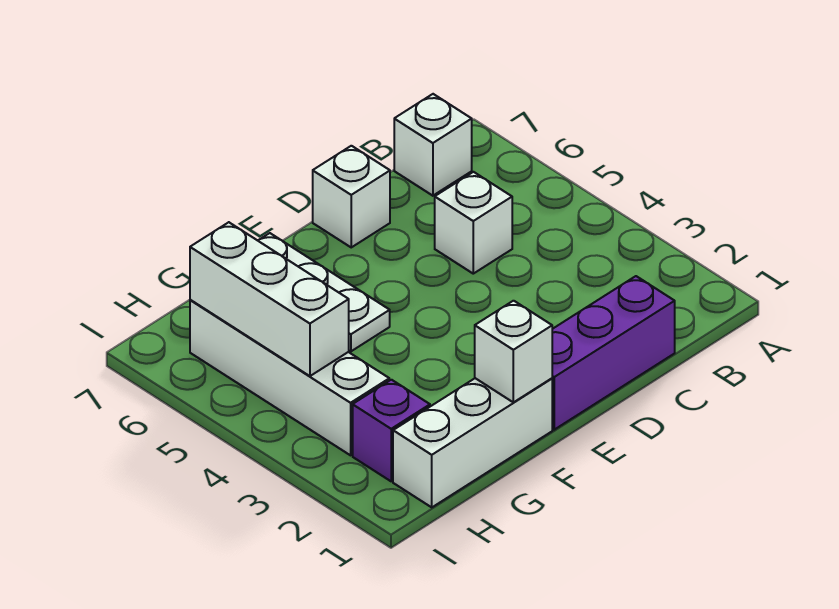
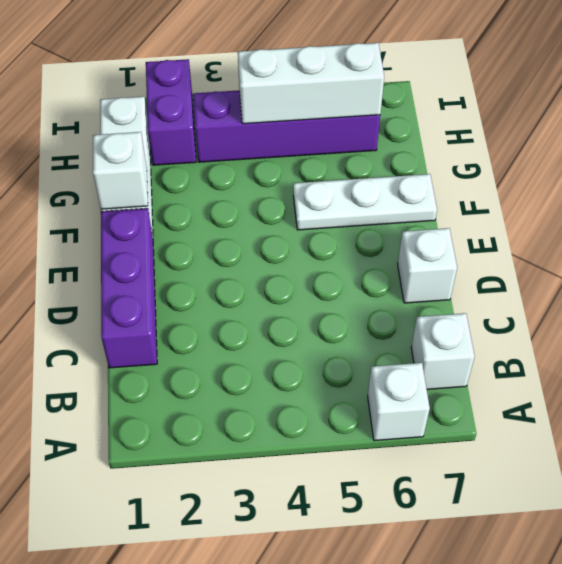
white 1x1 brick [435,172,512,274] -> white 1x1 brick moved to [368,363,430,441]
purple 1x1 brick [353,380,430,481] -> purple 1x2 brick [146,59,196,165]
white 1x4 brick [190,300,389,455] -> purple 1x4 brick [193,90,380,162]

